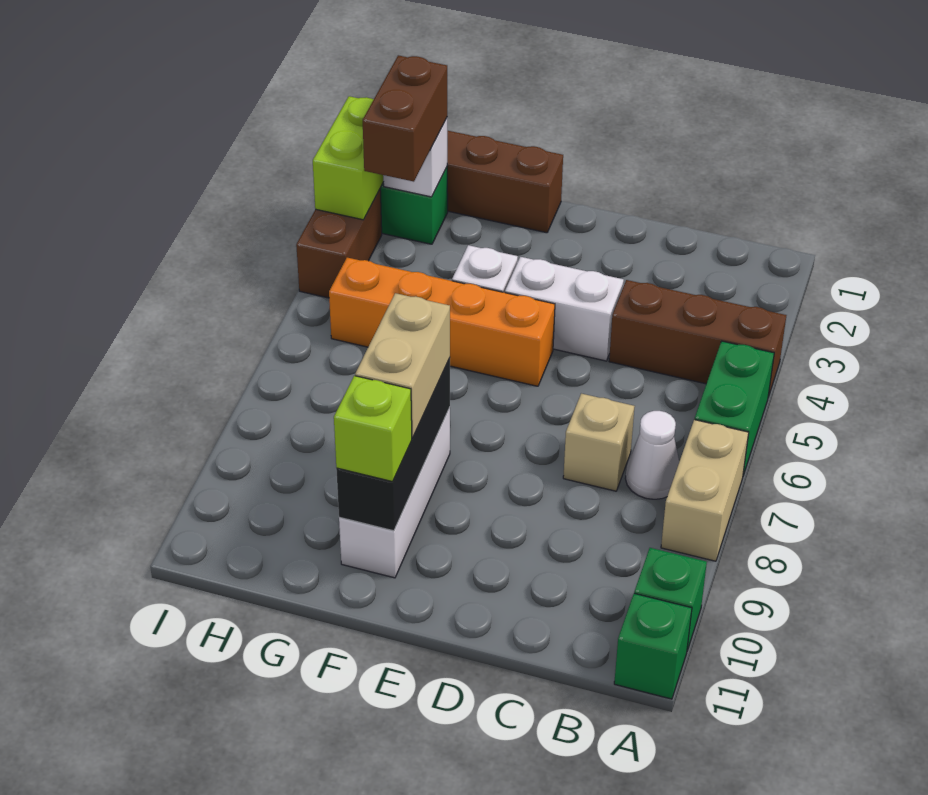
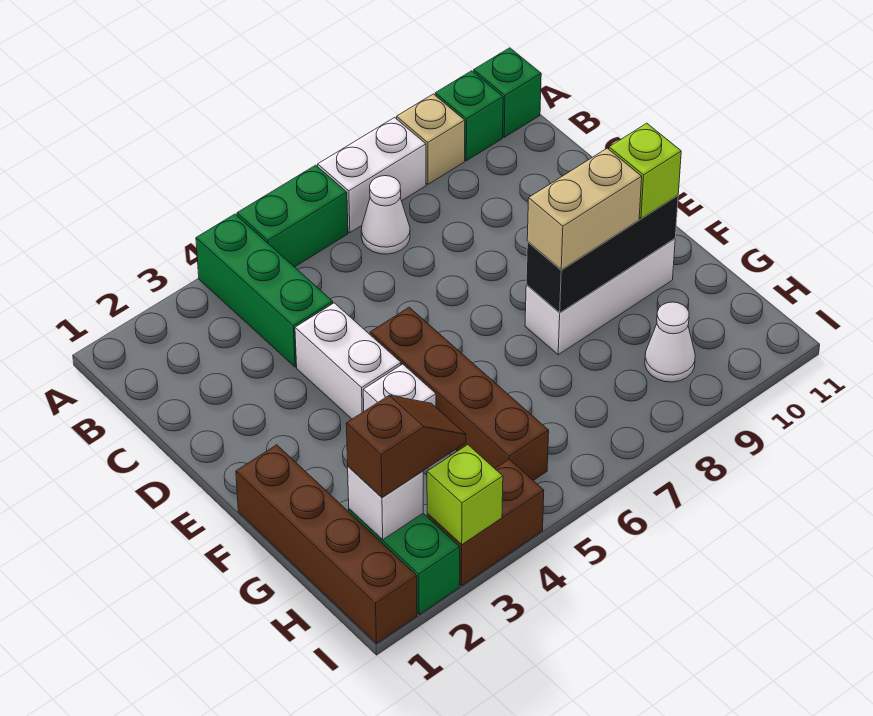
brown 1x3 brick [609,280,786,397] -> green 1x3 brick [196,214,333,367]
tan 1x2 brick [661,420,749,561] -> white 1x2 brick [318,118,426,233]
tan 1x1 brick [563,394,635,491] -> tan 1x1 brick moved to [397,94,465,184]
orange 1x4 brick [329,258,555,386] -> brown 1x4 brick [370,307,549,480]
brown 1x2 brick [363,55,447,182] -> brown 1x2 slope [346,395,466,497]
none -> white 1x1 cone [645,302,695,382]
lime 1x2 brick [313,96,384,220] -> lime 1x1 brick [427,445,503,545]

